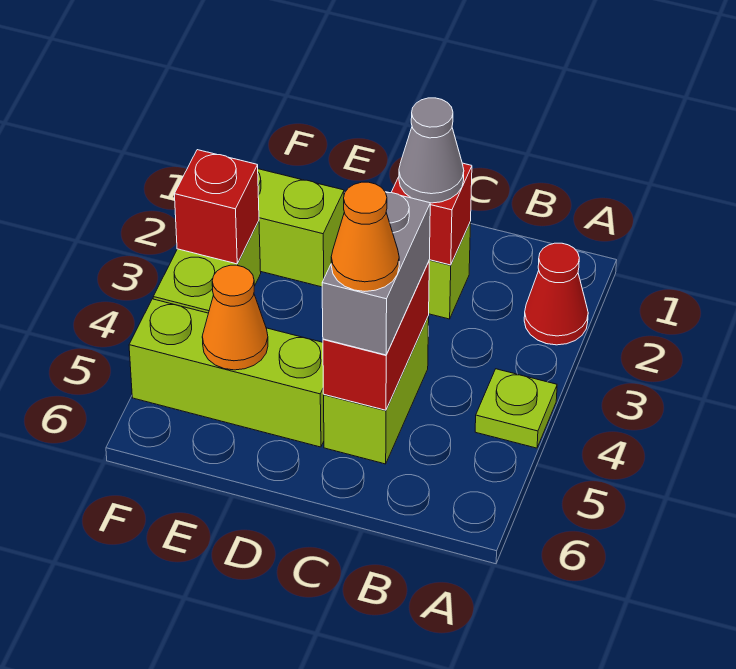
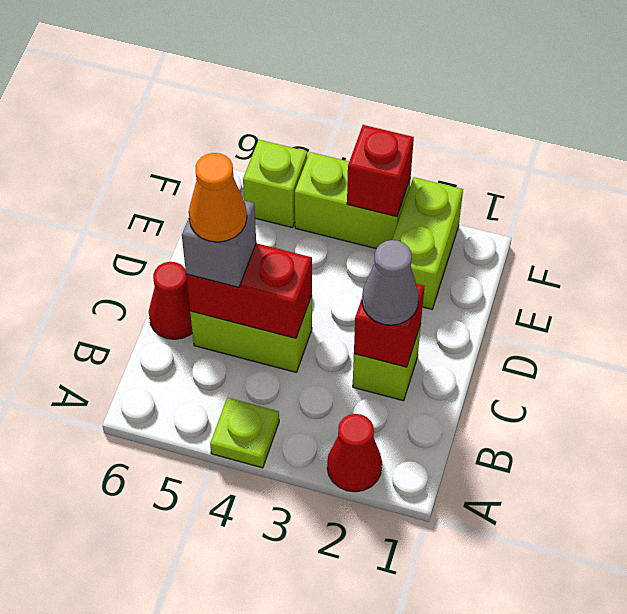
grey 1x2 brick [322,192,430,355] -> grey 1x1 brick [182,201,256,287]
none -> red 1x1 cone [149,262,193,339]
lime 1x3 brick [129,299,324,447] -> lime 1x1 brick [243,140,307,228]
orange 1x1 cone [202,265,268,370] -> none

